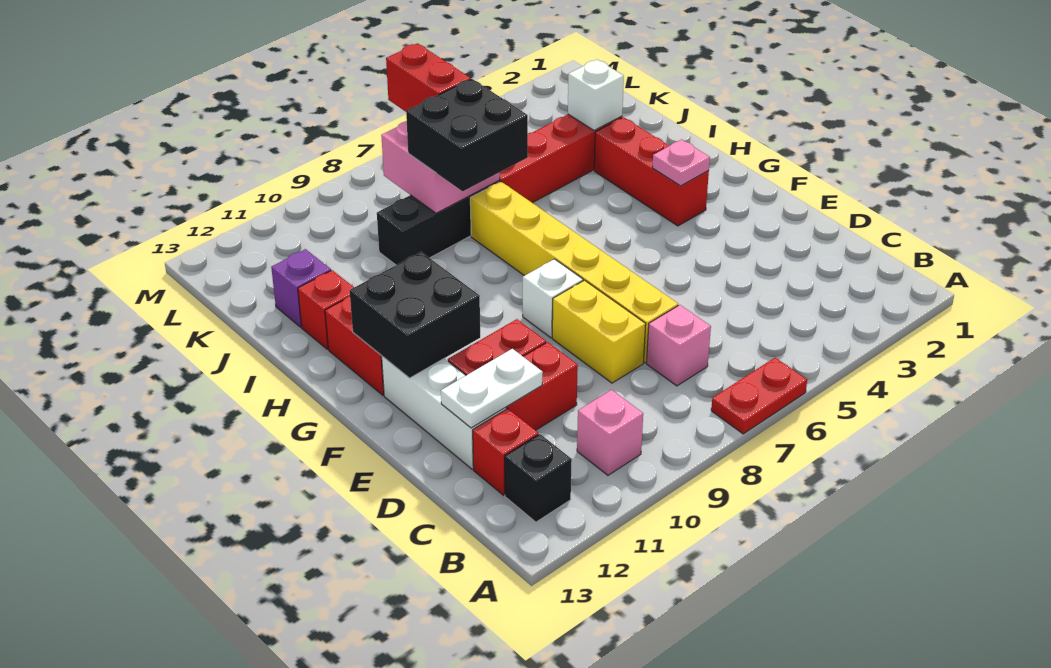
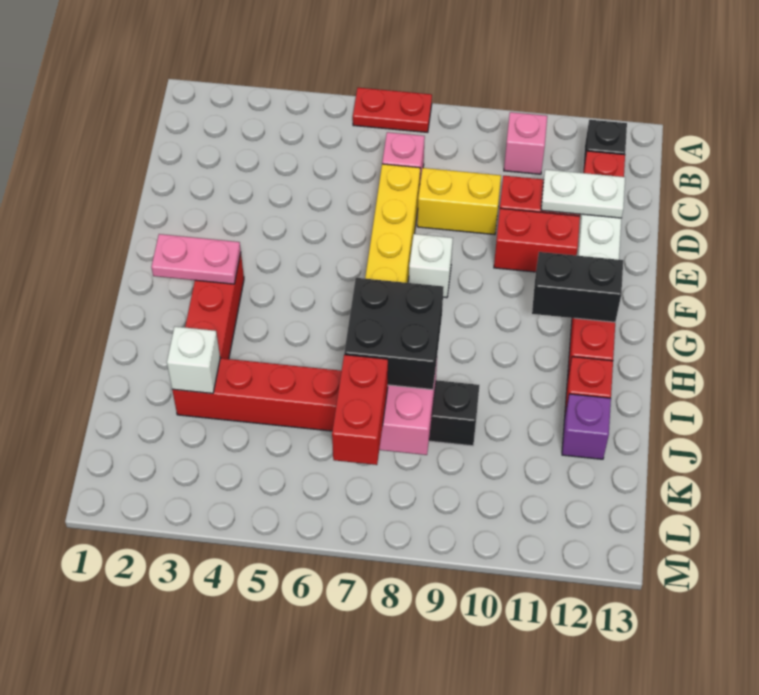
yellow 1x2 brick [552,280,646,383] -> yellow 1x2 brick turned to [417,168,501,235]
black 2x2 brick [350,252,480,378] -> black 1x2 brick [532,252,623,322]
pink 1x1 plate [652,140,710,186] -> pink 1x2 plate [151,234,241,284]

